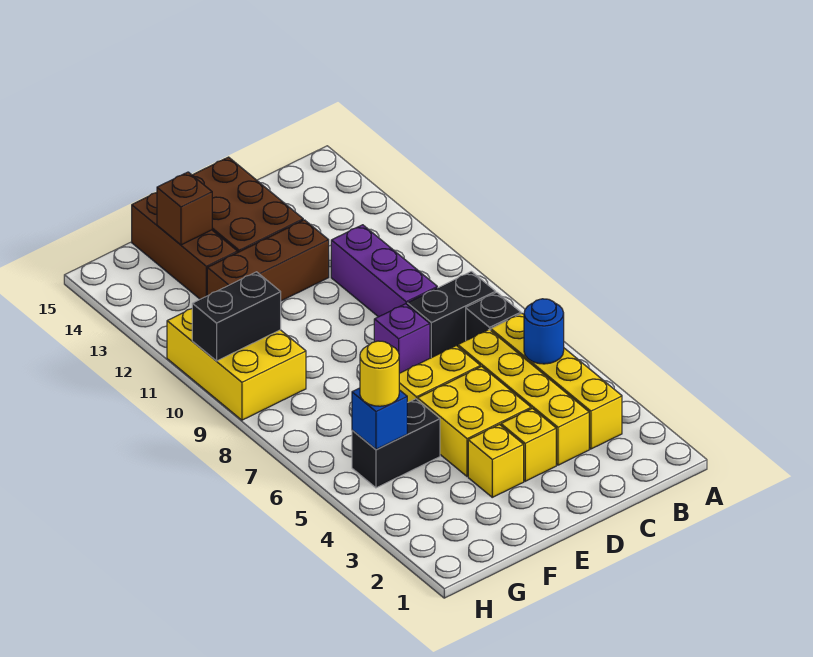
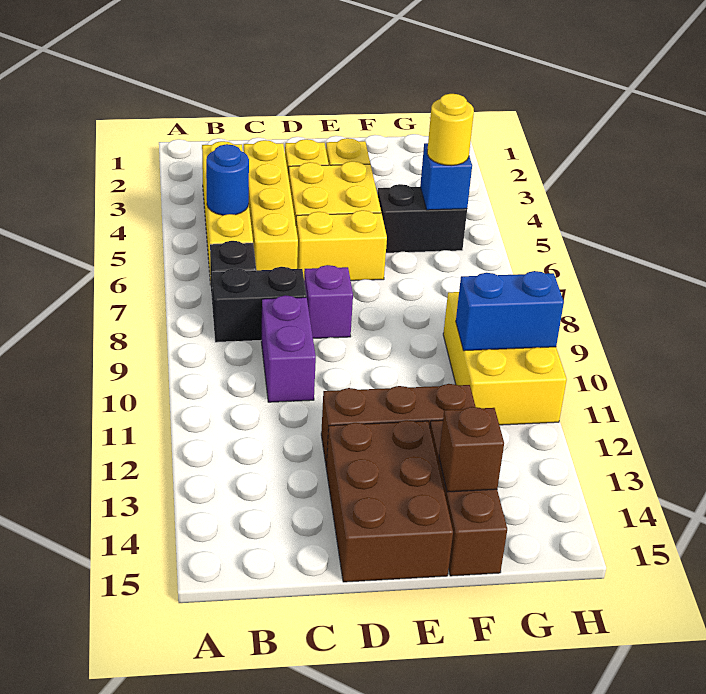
purple 1x3 brick [331,225,437,317] -> purple 1x2 brick [261,295,316,402]
black 1x2 brick [192,272,281,361] -> blue 1x2 brick [456,271,564,351]

